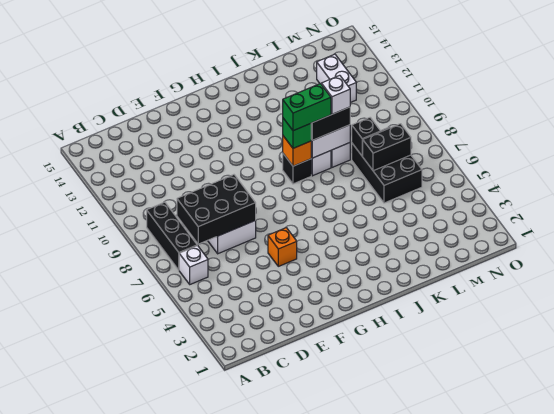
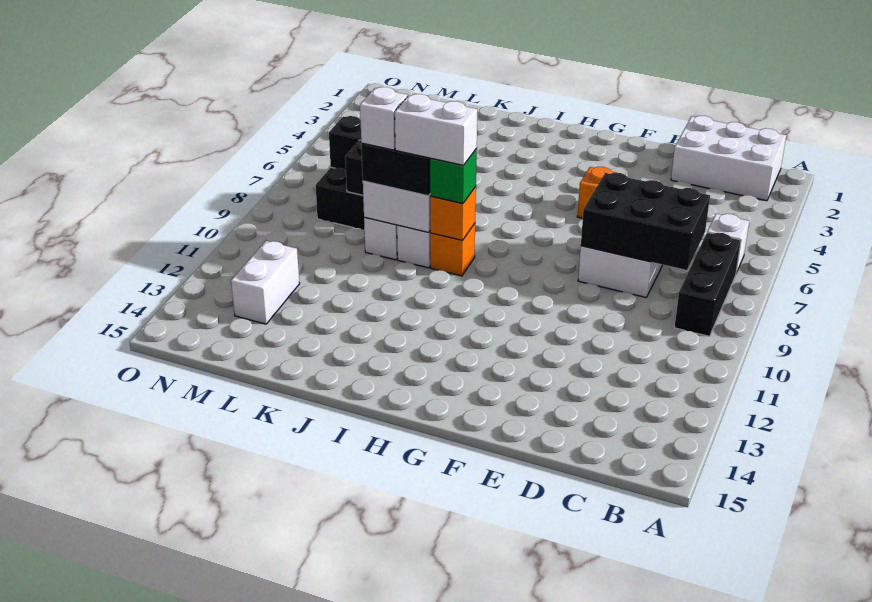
none -> white 2x3 brick [671,116,786,201]
black 1x1 brick [283,154,311,184] -> orange 1x1 brick [430,224,475,276]
green 1x2 brick [283,84,331,131] -> white 1x2 brick [395,94,477,165]

